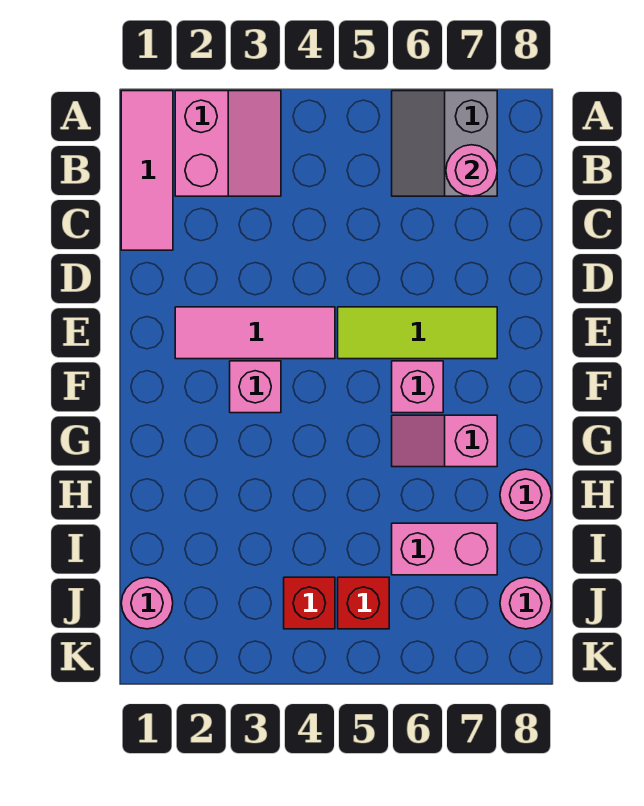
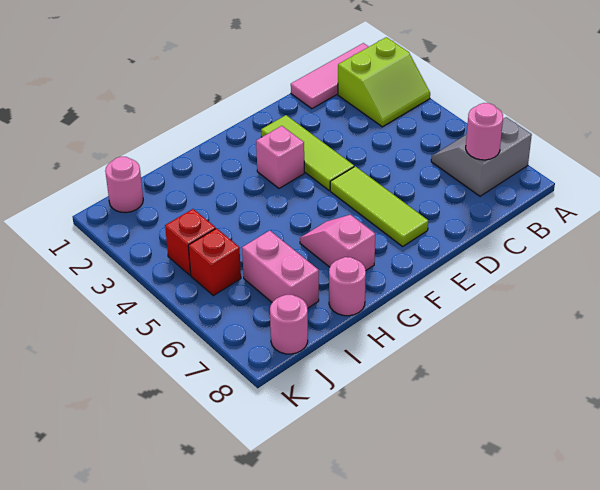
pink 2x2 slope [175,91,281,196] -> lime 2x2 slope [338,37,430,127]
pink 1x3 tile [175,307,335,359] -> lime 1x3 tile [261,115,354,190]
pink 1x1 brick [392,361,443,413] -> none

